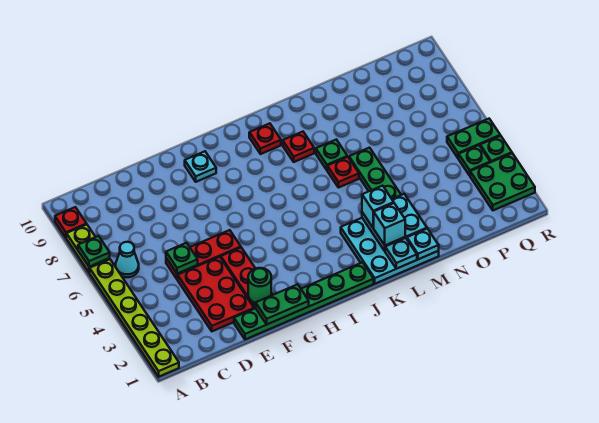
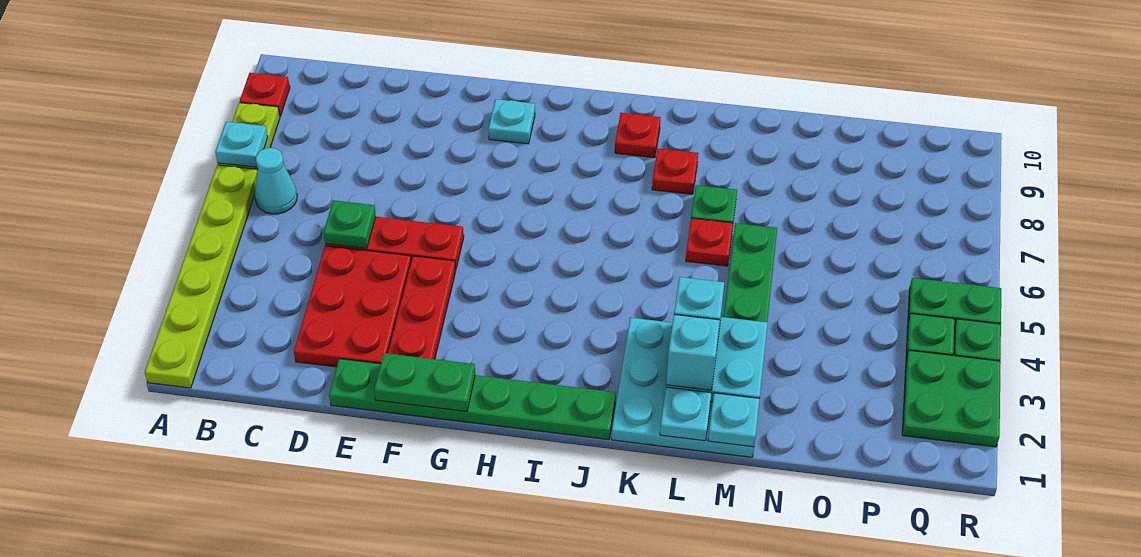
green 1x1 plate [78,236,110,267] -> cyan 1x1 plate [215,122,268,167]
green 1x1 round brick [248,268,271,303] -> none

